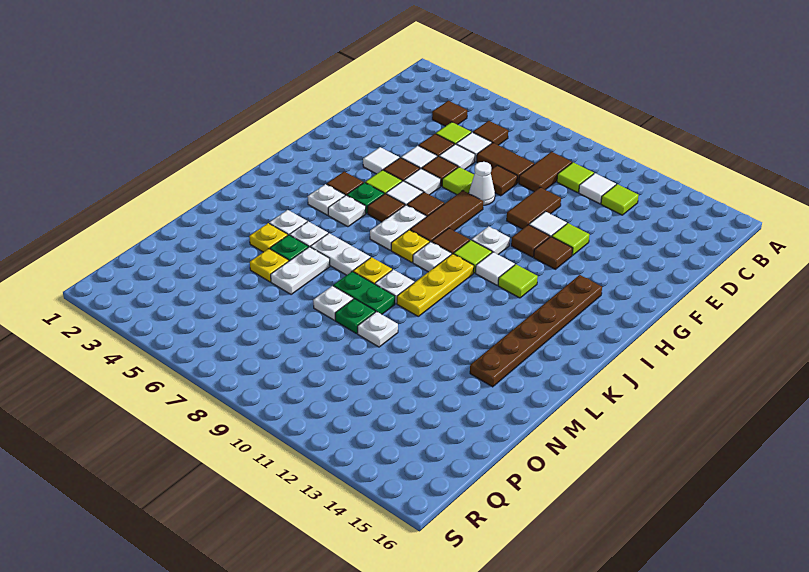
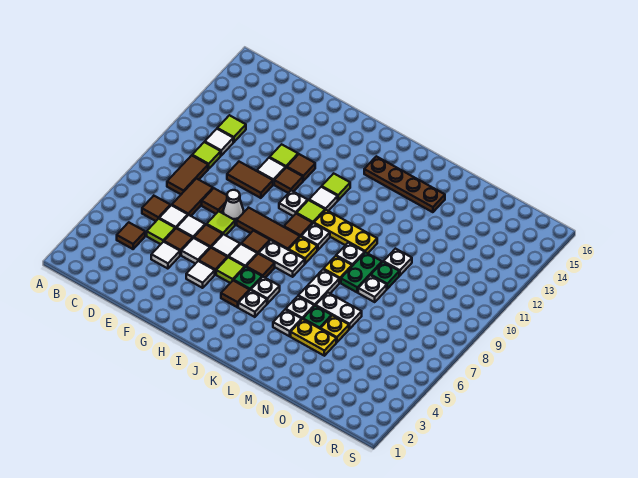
brown 1x2 tile [519,152,572,191] -> brown 1x2 tile turned to [167,155,208,194]
none -> white 1x1 tile [151,242,180,269]
brown 1x6 plate [470,275,602,387] -> brown 1x4 plate [364,156,445,212]
yellow 1x1 plate [249,223,288,252] -> yellow 1x2 plate [291,319,336,356]

